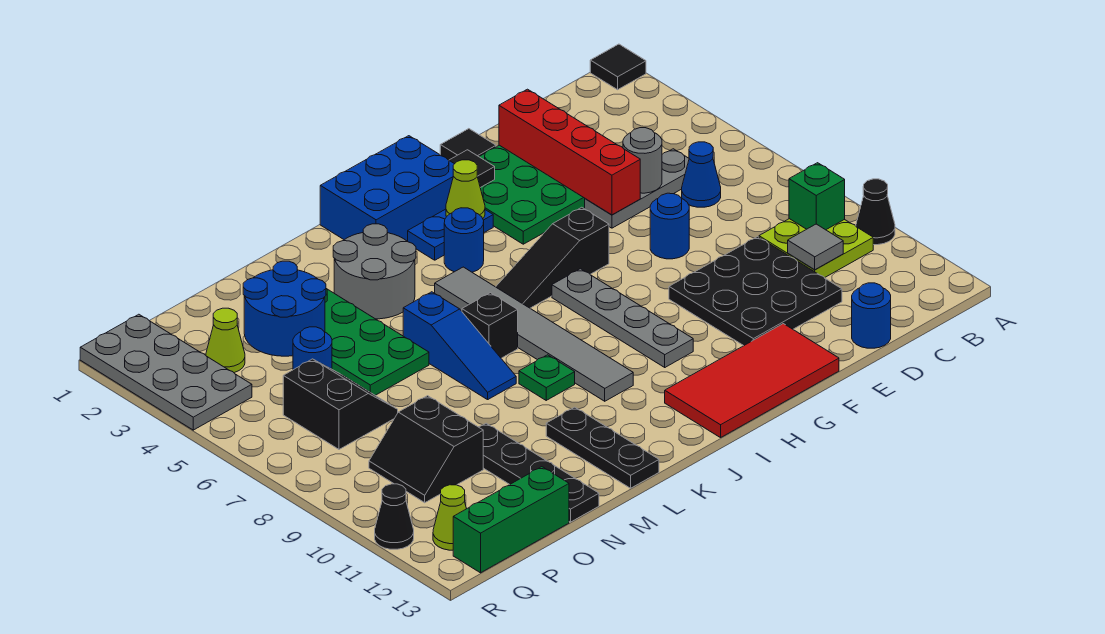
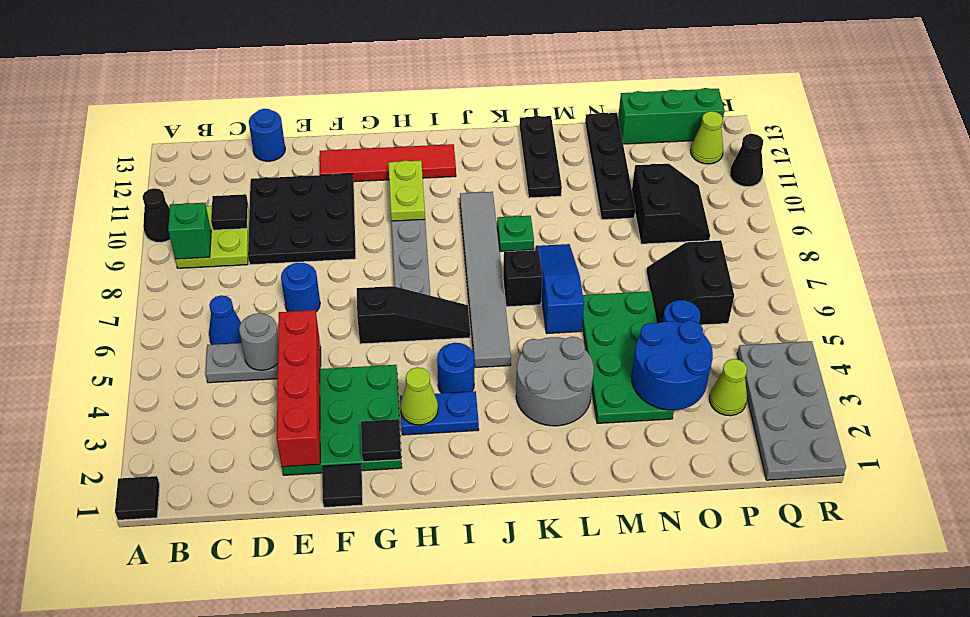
grey 1x1 tile [788,224,843,270] -> black 1x1 tile [211,194,248,230]
red 2x4 tile [665,324,839,438] -> red 1x4 tile [320,144,456,182]
blue 2x3 brick [320,136,454,241] -> none
none -> lime 1x2 plate [388,161,425,221]

